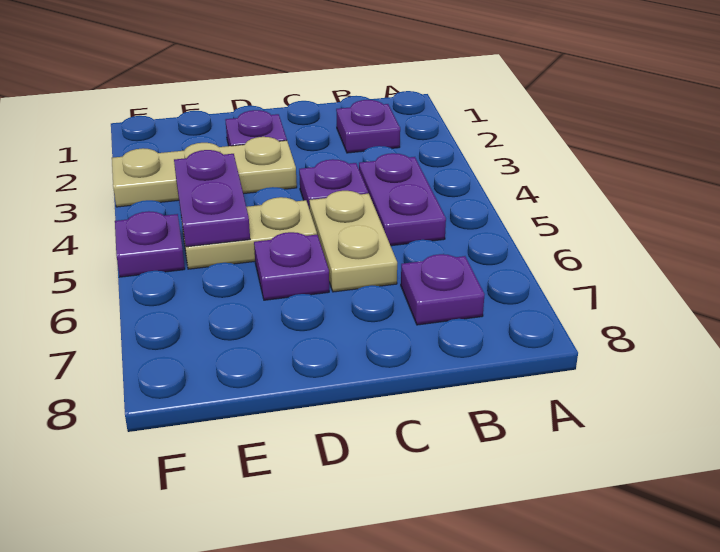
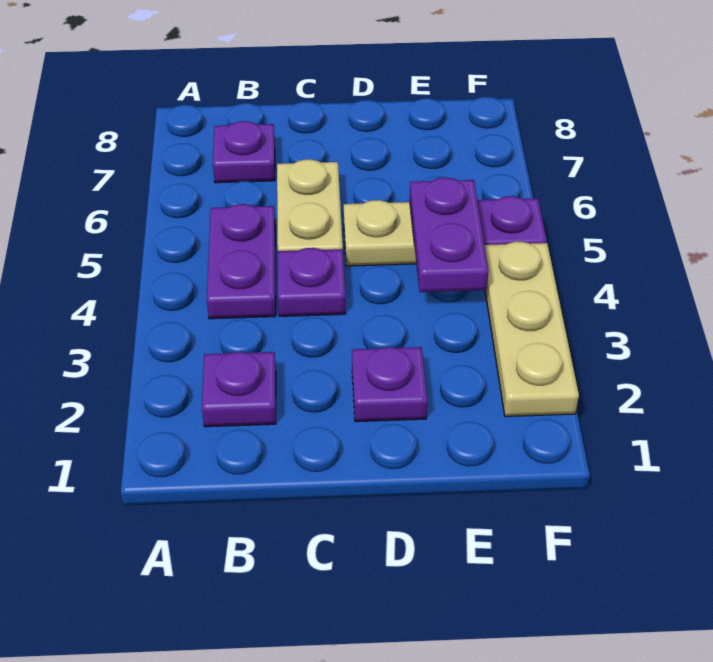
tan 1x3 plate [112,137,297,207] -> tan 1x3 plate turned to [485,242,579,416]
purple 1x1 plate [254,232,329,300] -> none

